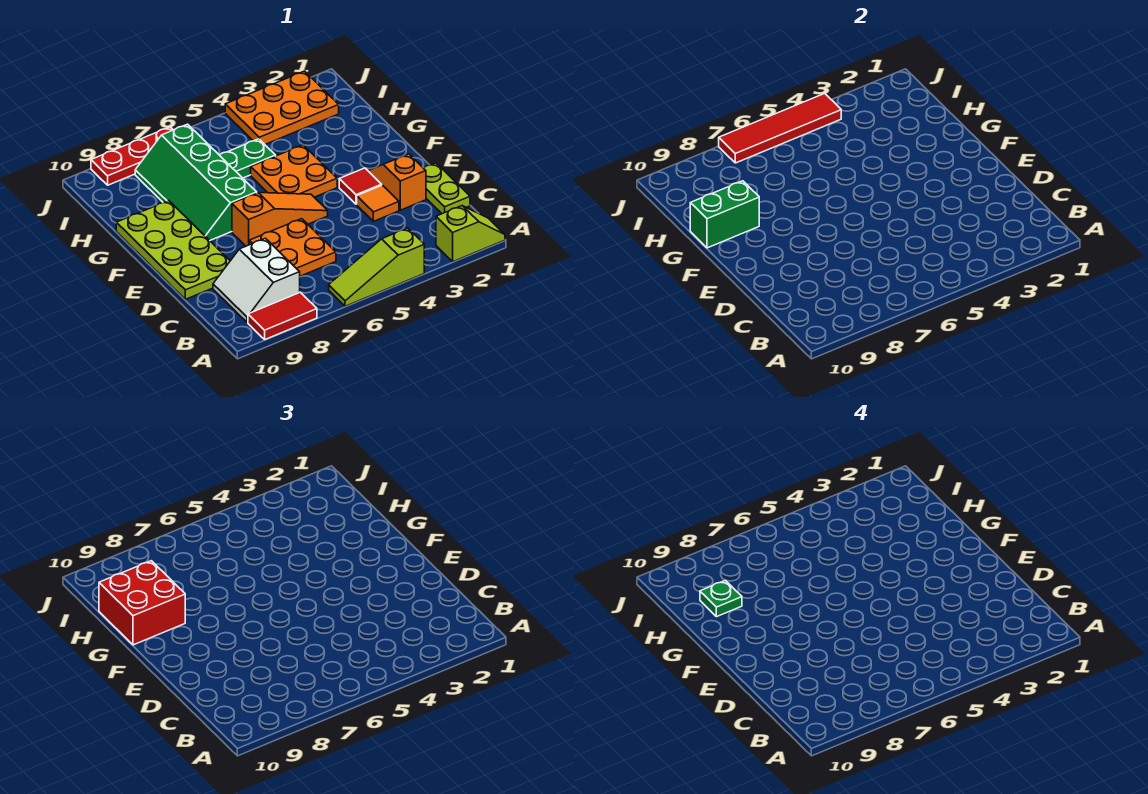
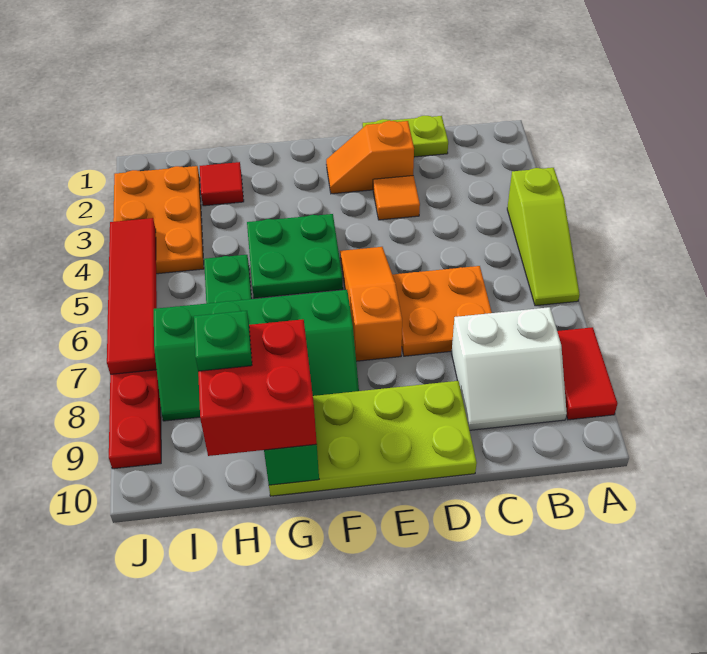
lime 1x2 slope [436,206,505,262] -> none
red 1x1 tile [339,168,382,204] -> red 1x1 tile moved to [200,162,244,206]
orange 2x2 plate [251,145,337,197] -> green 2x2 plate [247,214,343,298]

